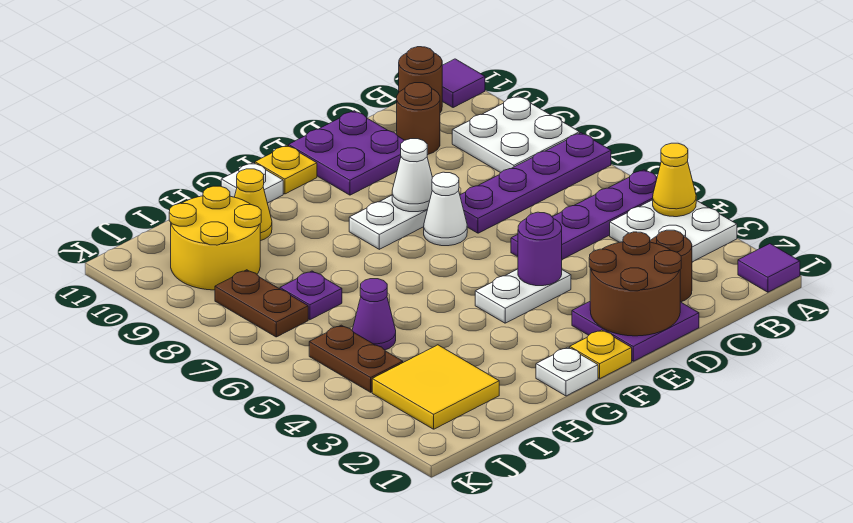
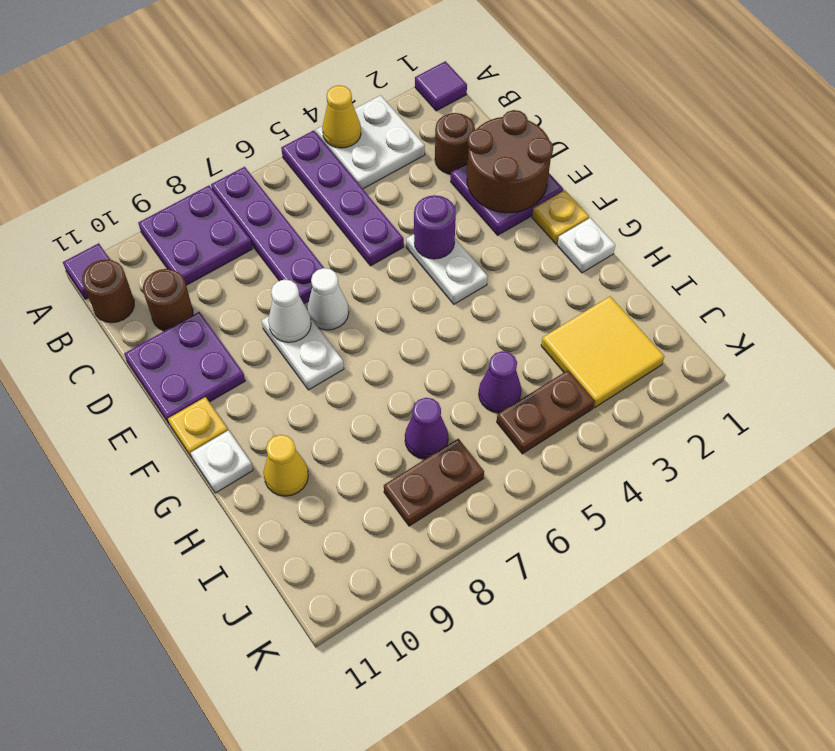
white 2x2 plate [452,96,580,173] -> purple 2x2 plate [138,186,252,285]
purple 1x1 plate [280,271,342,320] -> purple 1x1 cone [405,398,448,459]
yellow 2x2 round brick [169,186,261,290] -> none

